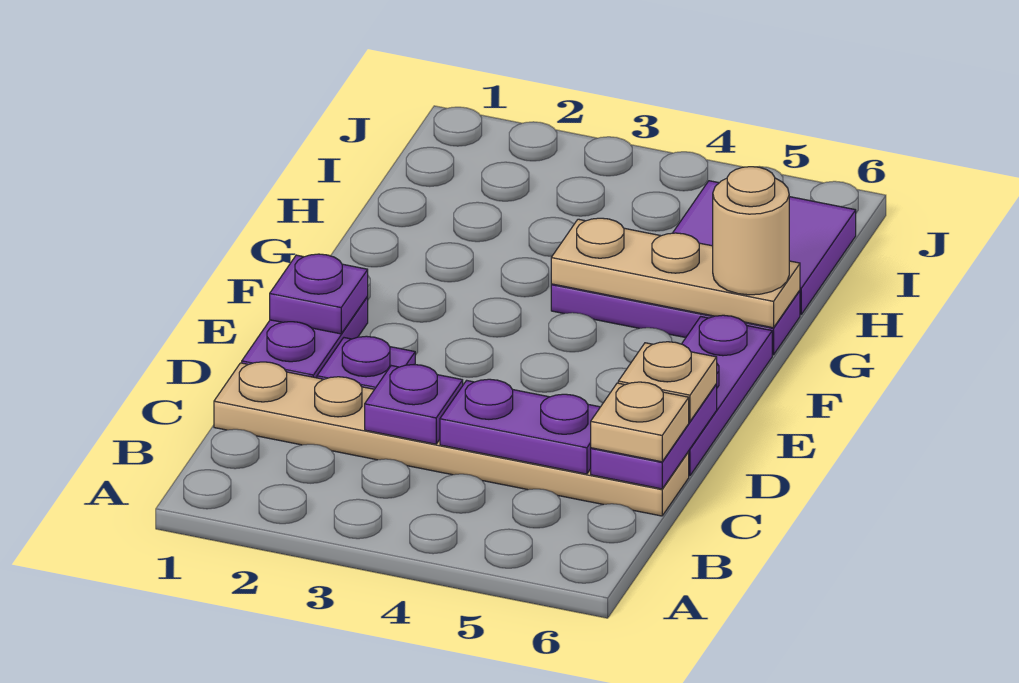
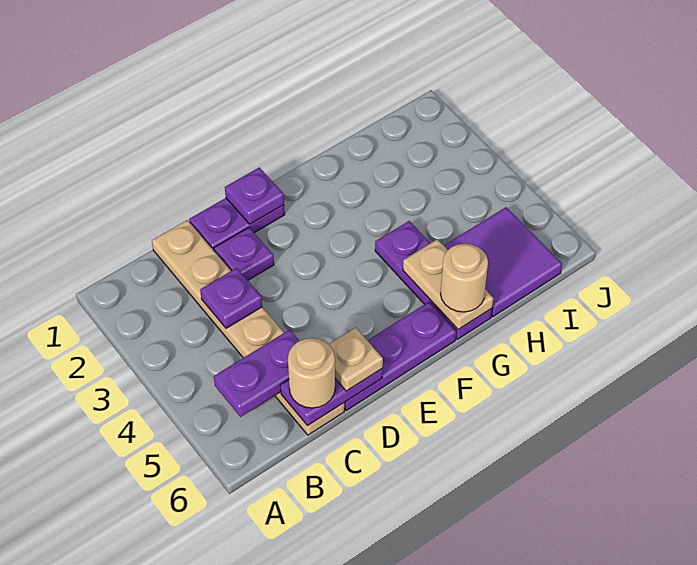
purple 1x2 plate [440,379,600,474] -> purple 1x2 plate turned to [214,330,299,417]
tan 1x1 plate [591,382,689,462] -> tan 1x1 round brick [288,338,335,408]
tan 1x3 plate [551,218,800,328] -> tan 1x2 plate [403,239,493,330]

